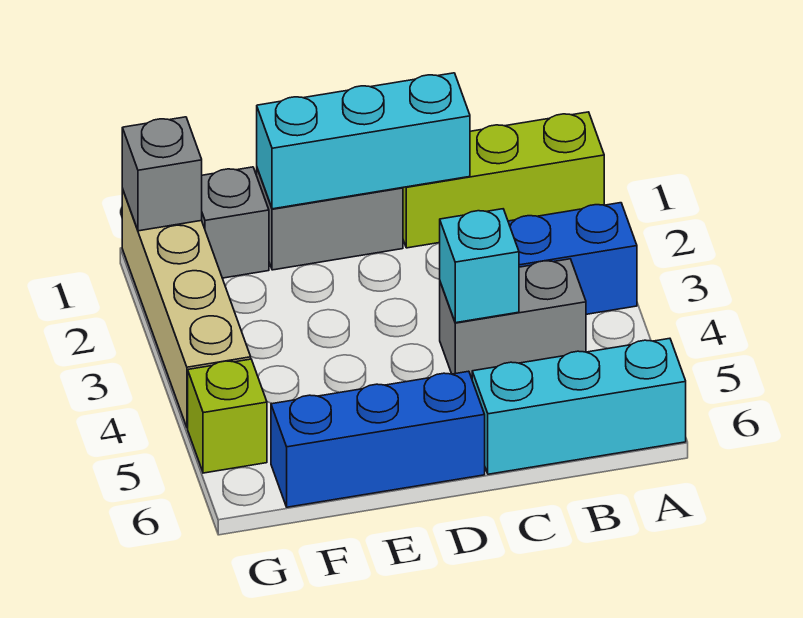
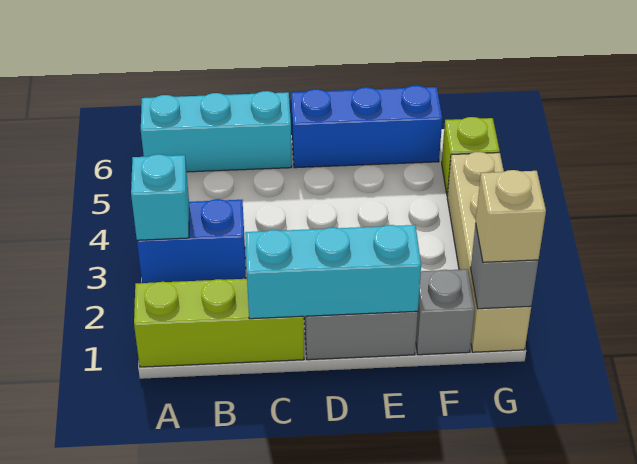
grey 1x2 brick [440,259,586,378] -> none
cyan 1x1 brick [440,209,519,323] -> cyan 1x1 brick moved to [131,154,189,240]
none -> tan 1x1 brick [476,170,546,262]

